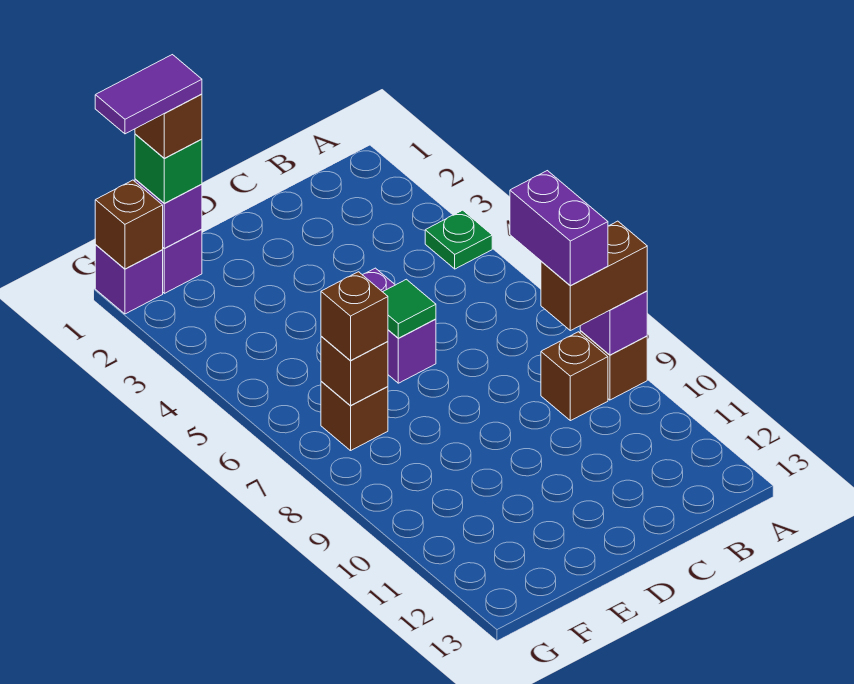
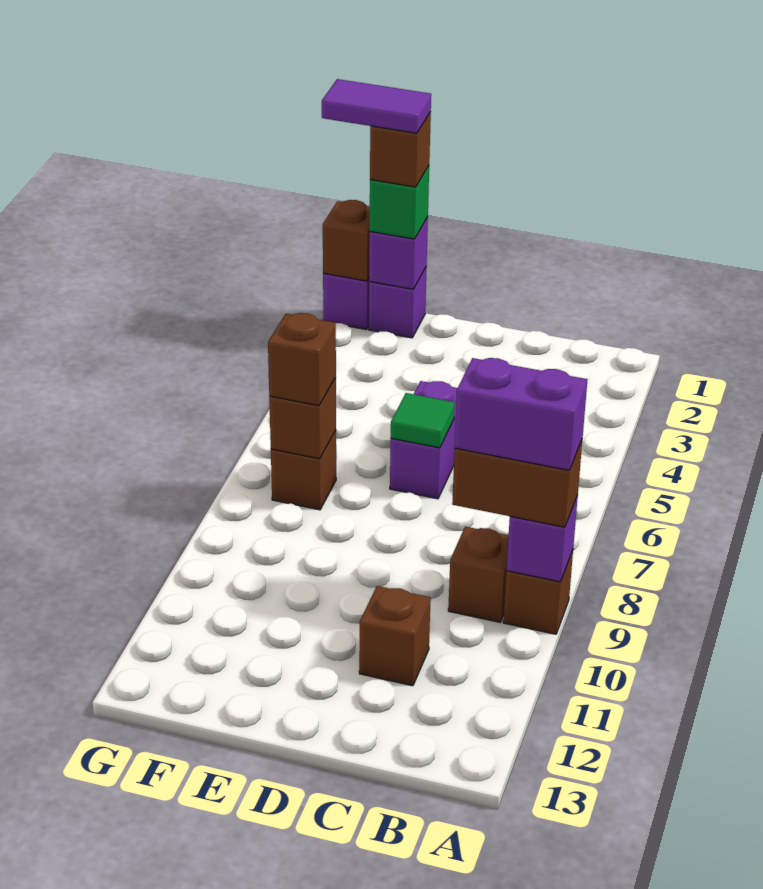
green 1x1 plate [425,210,492,269] -> none
purple 1x2 brick [510,171,608,286] -> purple 1x2 brick turned to [455,358,587,470]
none -> brown 1x1 brick [359,586,431,686]

